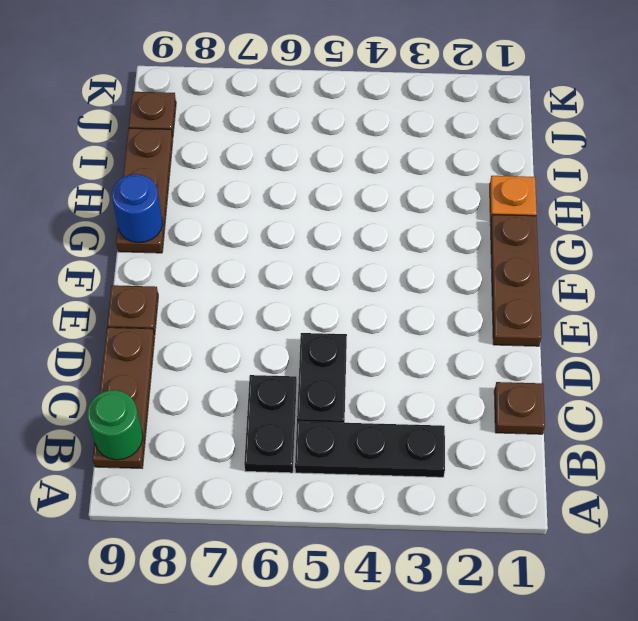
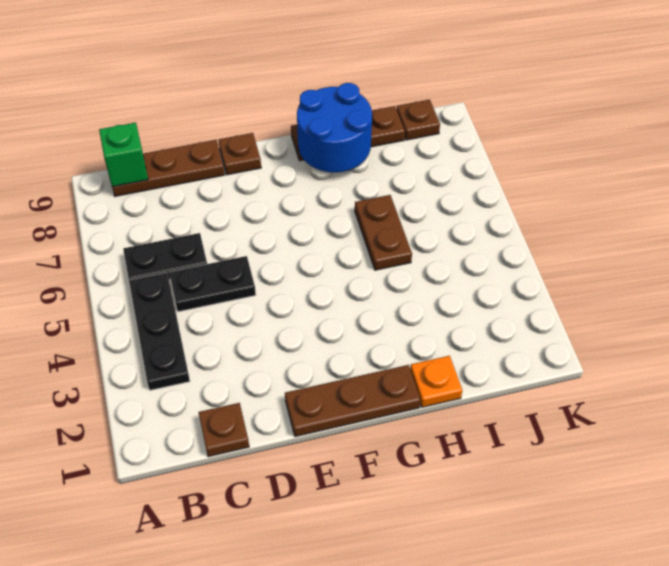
green 1x1 round brick [87,390,143,460] -> green 1x1 brick [99,123,148,187]
blue 1x1 round brick [112,174,163,243] -> blue 2x2 round brick [297,83,372,173]
none -> brown 1x2 plate [355,195,412,270]

